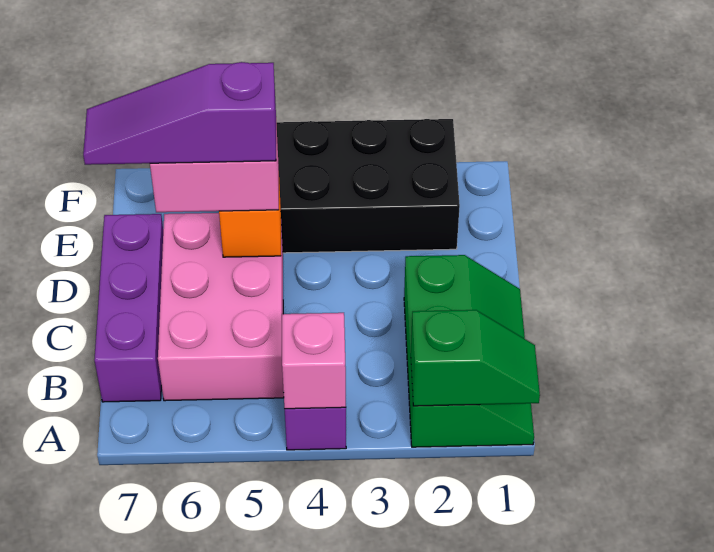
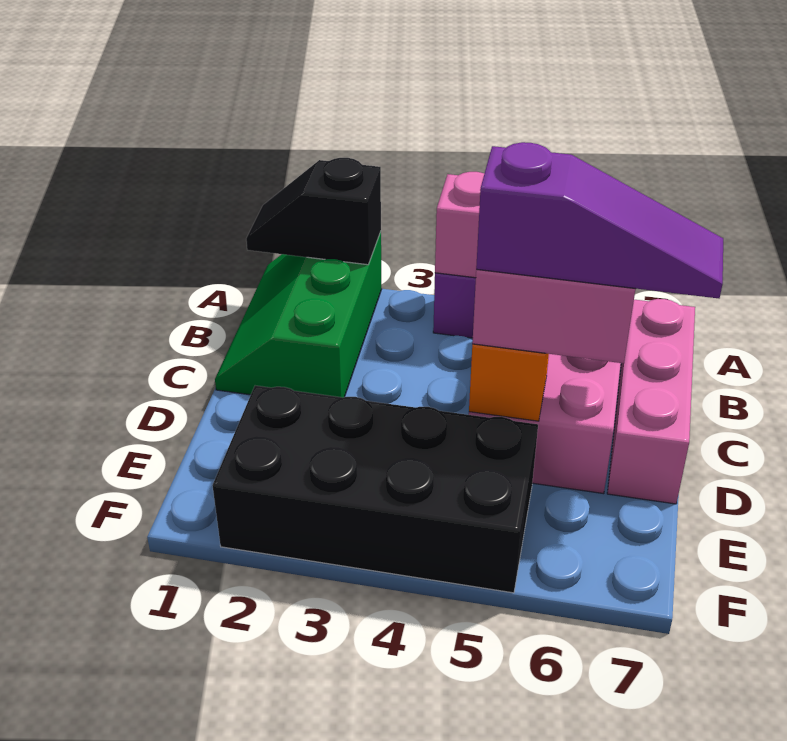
green 1x2 slope [411,310,540,406] -> black 1x2 slope [246,158,381,265]
purple 1x3 brick [94,214,163,402] -> pink 1x3 brick [607,299,695,504]

